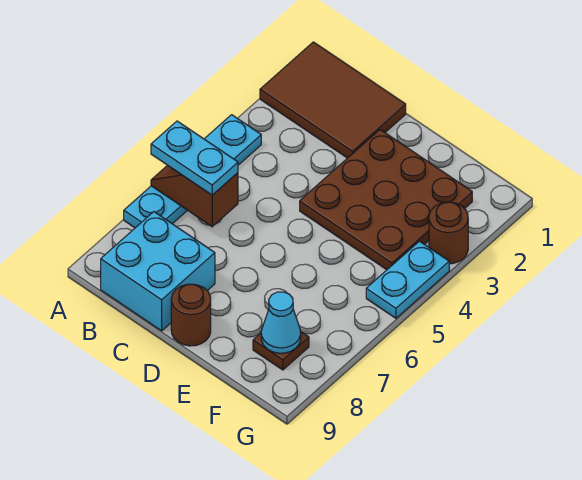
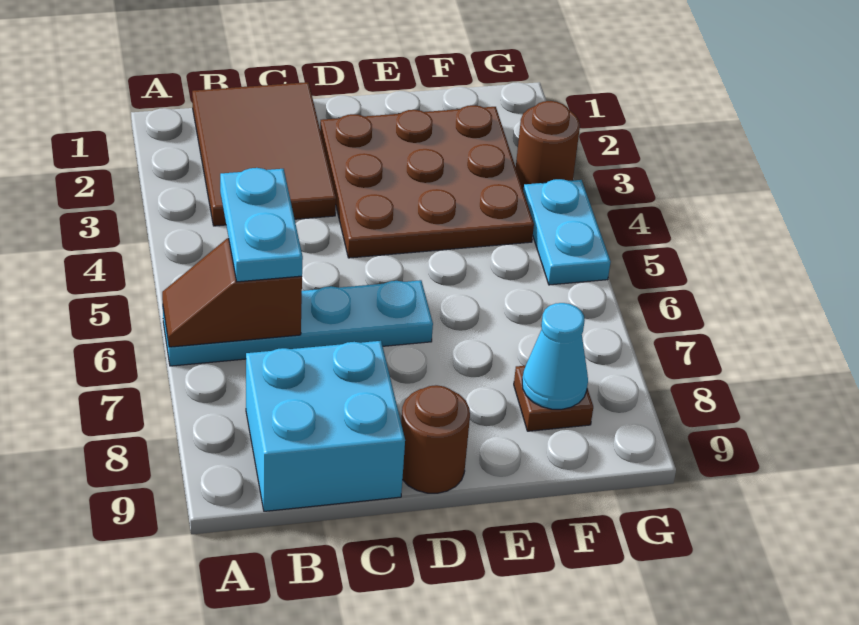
brown 2x3 tile [260,42,406,158] -> brown 2x3 tile turned to [192,82,336,226]
cyan 1x4 plate [124,115,261,228] -> cyan 1x4 plate turned to [163,280,433,366]
cyan 1x2 plate [151,121,238,195] -> cyan 1x2 plate turned to [220,168,303,282]

